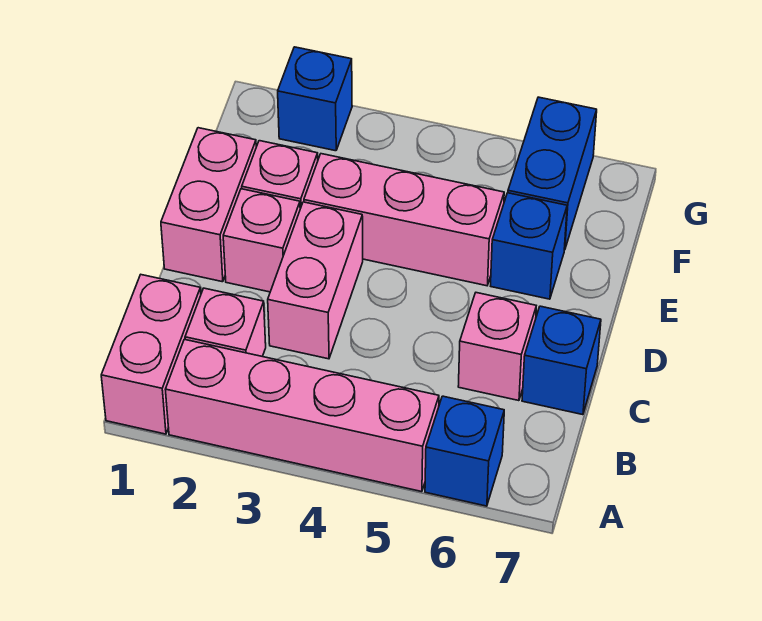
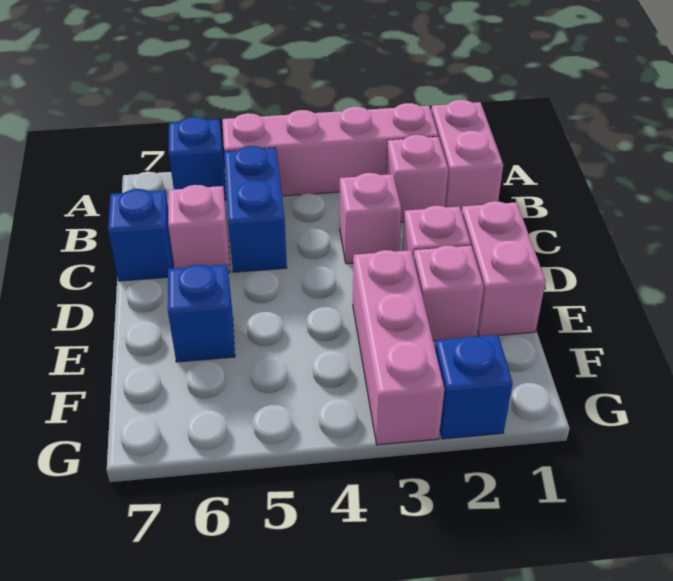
pink 1x2 brick [268,202,363,359] -> pink 1x1 brick [340,173,401,264]
pink 1x3 brick [304,154,504,286] -> pink 1x3 brick turned to [353,250,444,445]
blue 1x2 brick [508,97,597,250] -> blue 1x2 brick moved to [224,146,287,272]

